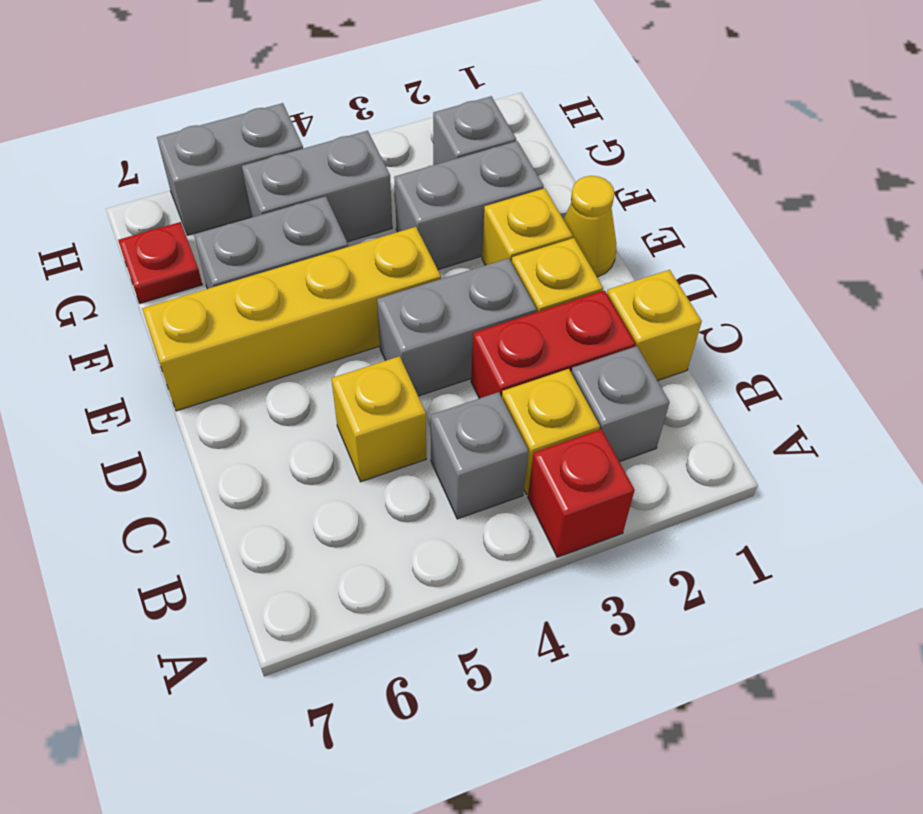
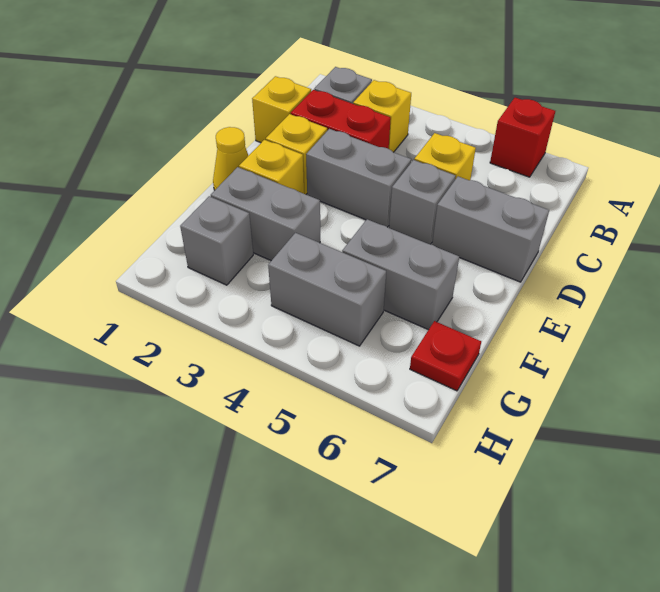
red 1x1 brick [528,429,634,557] -> red 1x1 brick moved to [490,98,555,177]
grey 1x1 brick [431,392,528,519] -> grey 1x1 brick moved to [389,160,455,244]
yellow 1x4 brick [142,227,441,411] -> none
grey 1x2 brick [157,103,303,235] -> grey 1x2 brick moved to [432,177,549,282]

